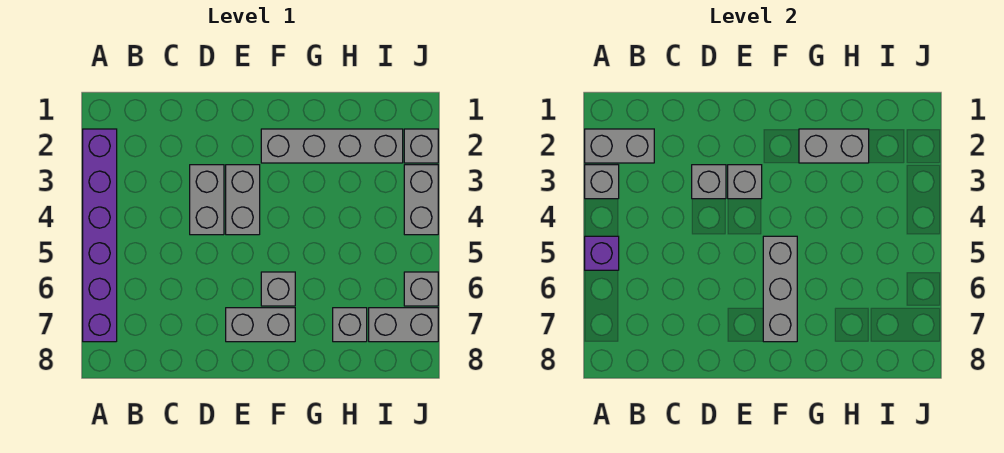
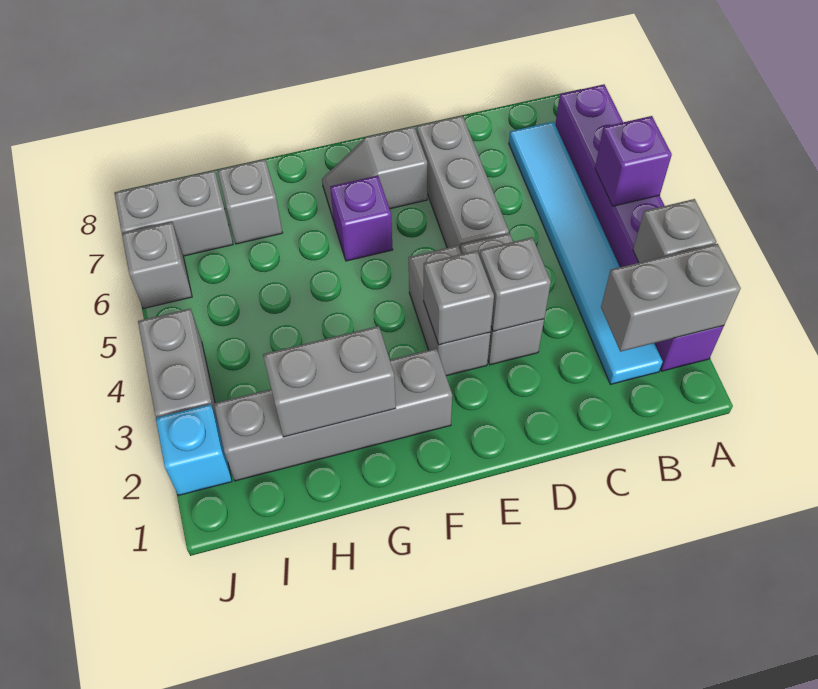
none -> cyan 1x6 tile [509,122,663,384]
grey 1x2 brick [226,308,295,342] -> grey 1x2 slope [322,126,427,221]
grey 1x3 brick [763,236,797,342] -> grey 1x3 brick moved to [416,116,509,249]
grey 1x1 brick [261,272,295,306] -> purple 1x1 brick [330,176,393,261]
grey 1x1 brick [404,129,438,163] -> cyan 1x1 brick [156,404,232,495]

